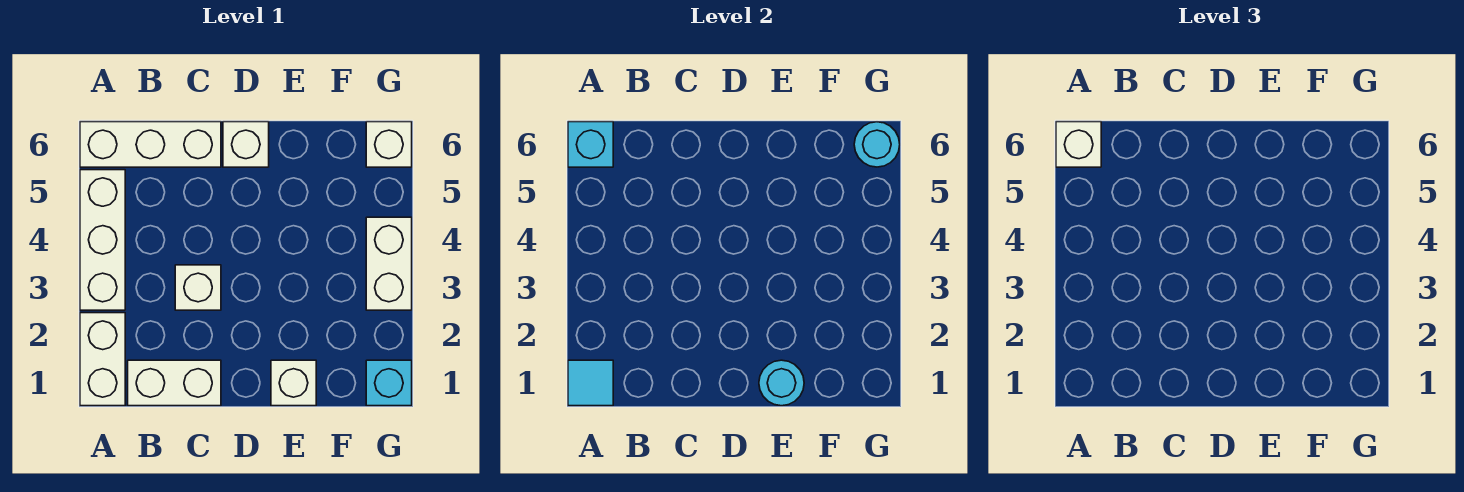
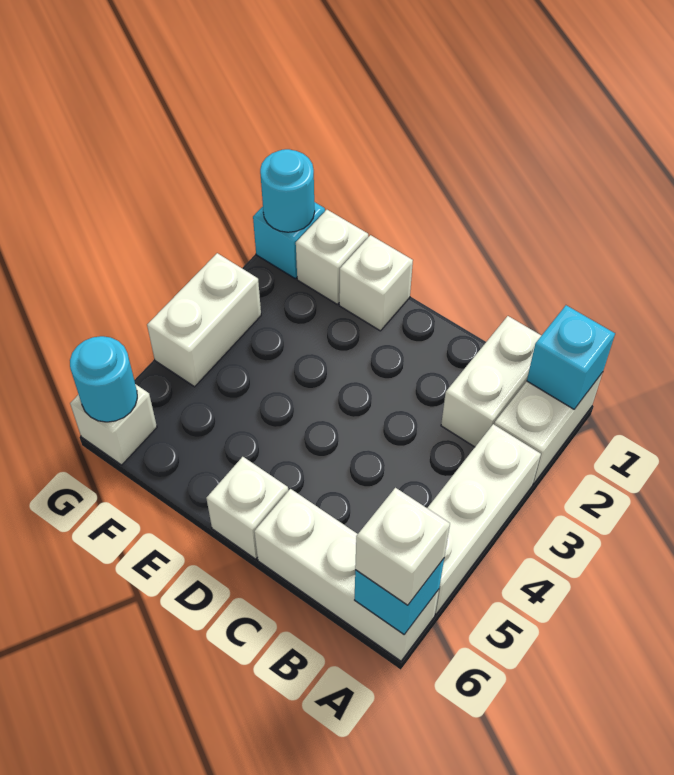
cyan 1x1 tile [568,360,613,406] -> cyan 1x1 brick [527,305,615,409]
white 1x2 brick [128,360,221,406] -> white 1x2 brick turned to [441,316,541,447]
white 1x1 brick [175,265,221,310] -> white 1x1 brick moved to [296,210,368,304]
cyan 1x1 round brick [759,360,804,406] -> cyan 1x1 round brick moved to [260,149,315,232]

